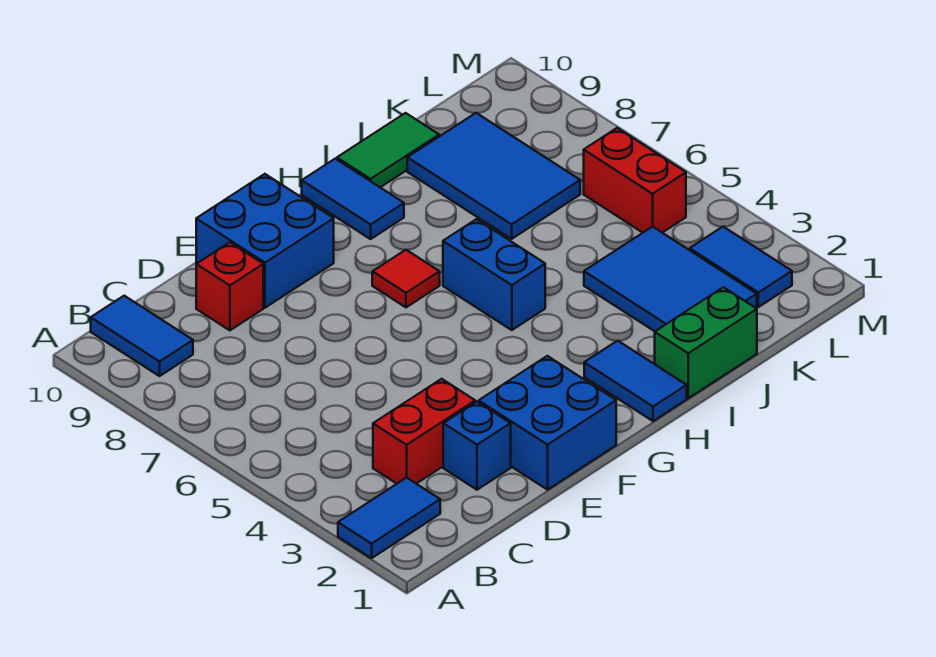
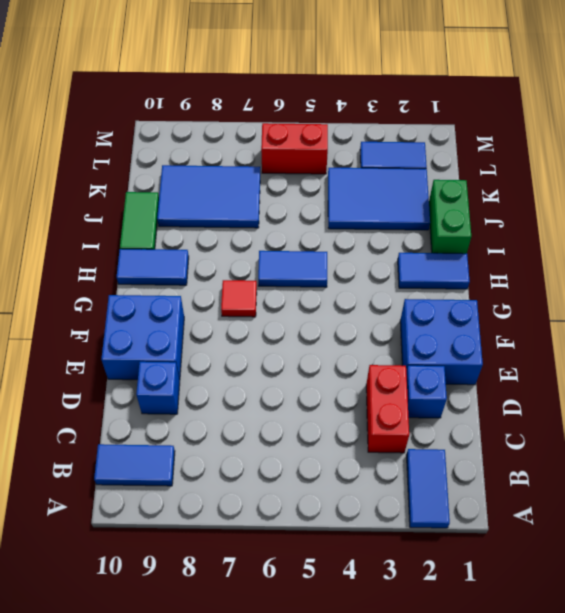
red 1x1 brick [196,242,263,330] -> blue 1x1 brick [136,362,180,414]
blue 1x2 brick [443,219,545,330] -> blue 1x2 tile [258,251,327,287]

